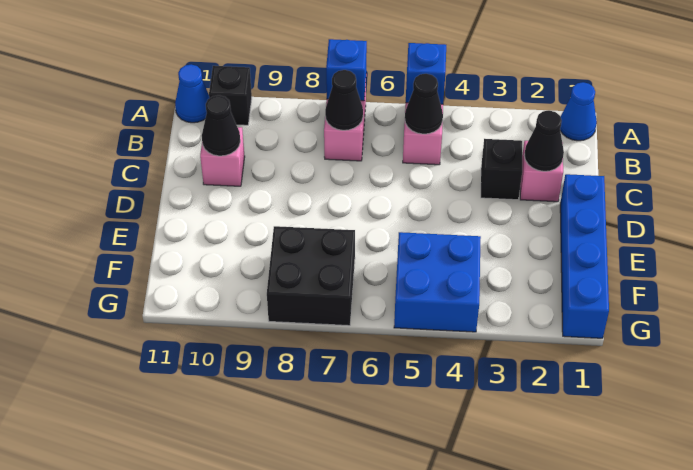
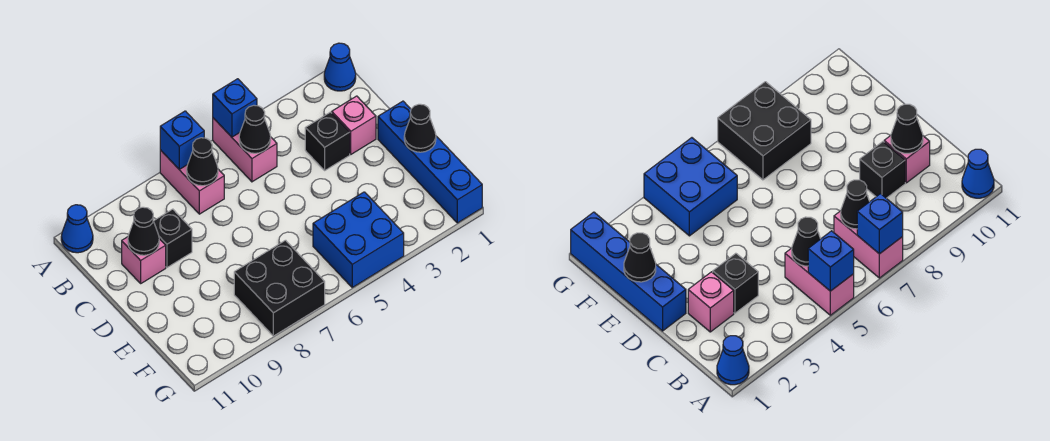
black 1x1 brick [209,66,252,125] -> black 1x1 brick moved to [154,209,192,267]
black 1x1 cone [524,110,564,171] -> black 1x1 cone moved to [404,104,436,152]

